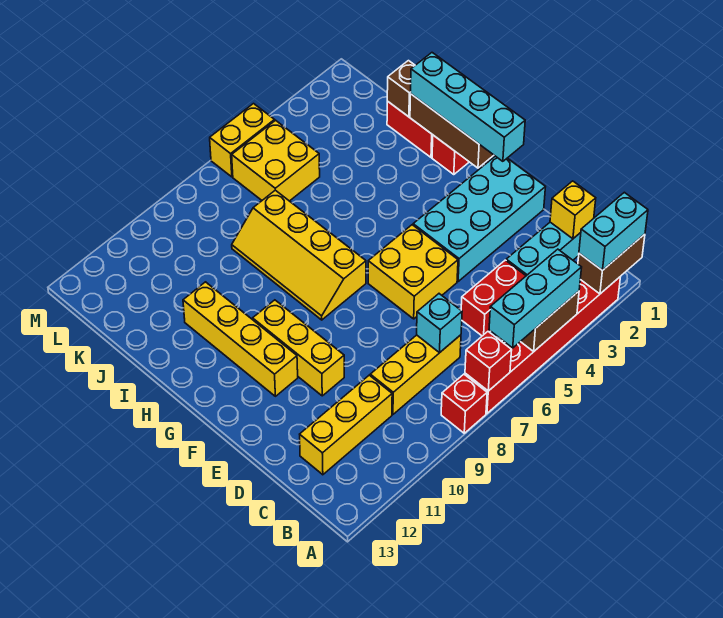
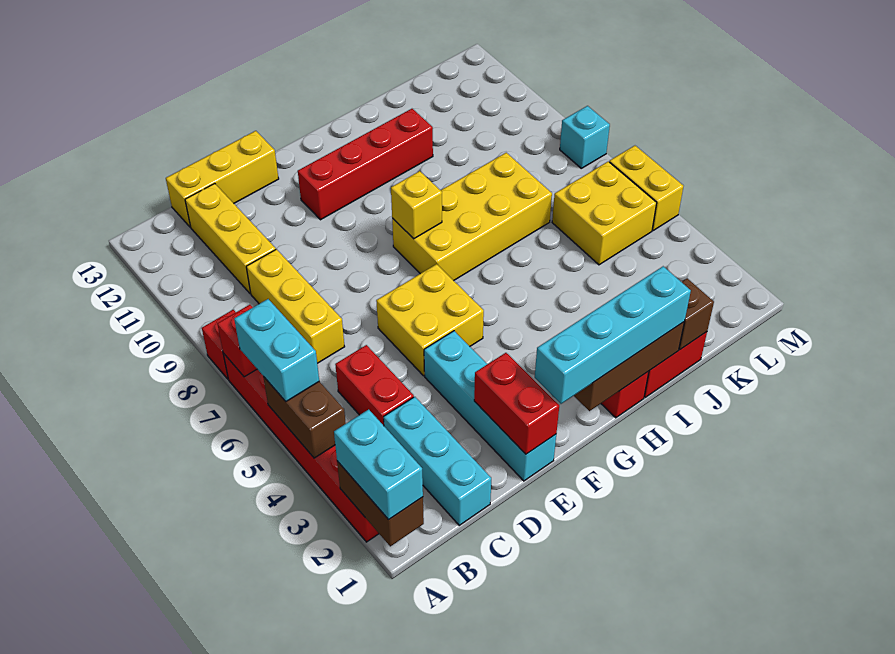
cyan 1x3 brick [489,249,582,348] -> cyan 1x2 brick [234,299,319,401]
yellow 1x1 brick [550,181,596,239] -> yellow 1x1 brick moved to [391,171,442,239]
cyan 1x1 brick [417,294,462,353] -> cyan 1x1 brick moved to [560,106,610,168]
cyan 2x4 brick [413,156,545,281] -> cyan 1x4 brick [424,331,556,481]
none -> red 1x2 brick [474,353,559,454]
yellow 1x3 brick [253,300,344,396] -> yellow 1x3 brick moved to [166,131,279,227]
yellow 1x4 brick [183,282,298,396] -> red 1x4 brick [298,109,433,220]
yellow 2x4 slope [232,190,366,320] -> yellow 2x4 brick [392,153,552,281]

